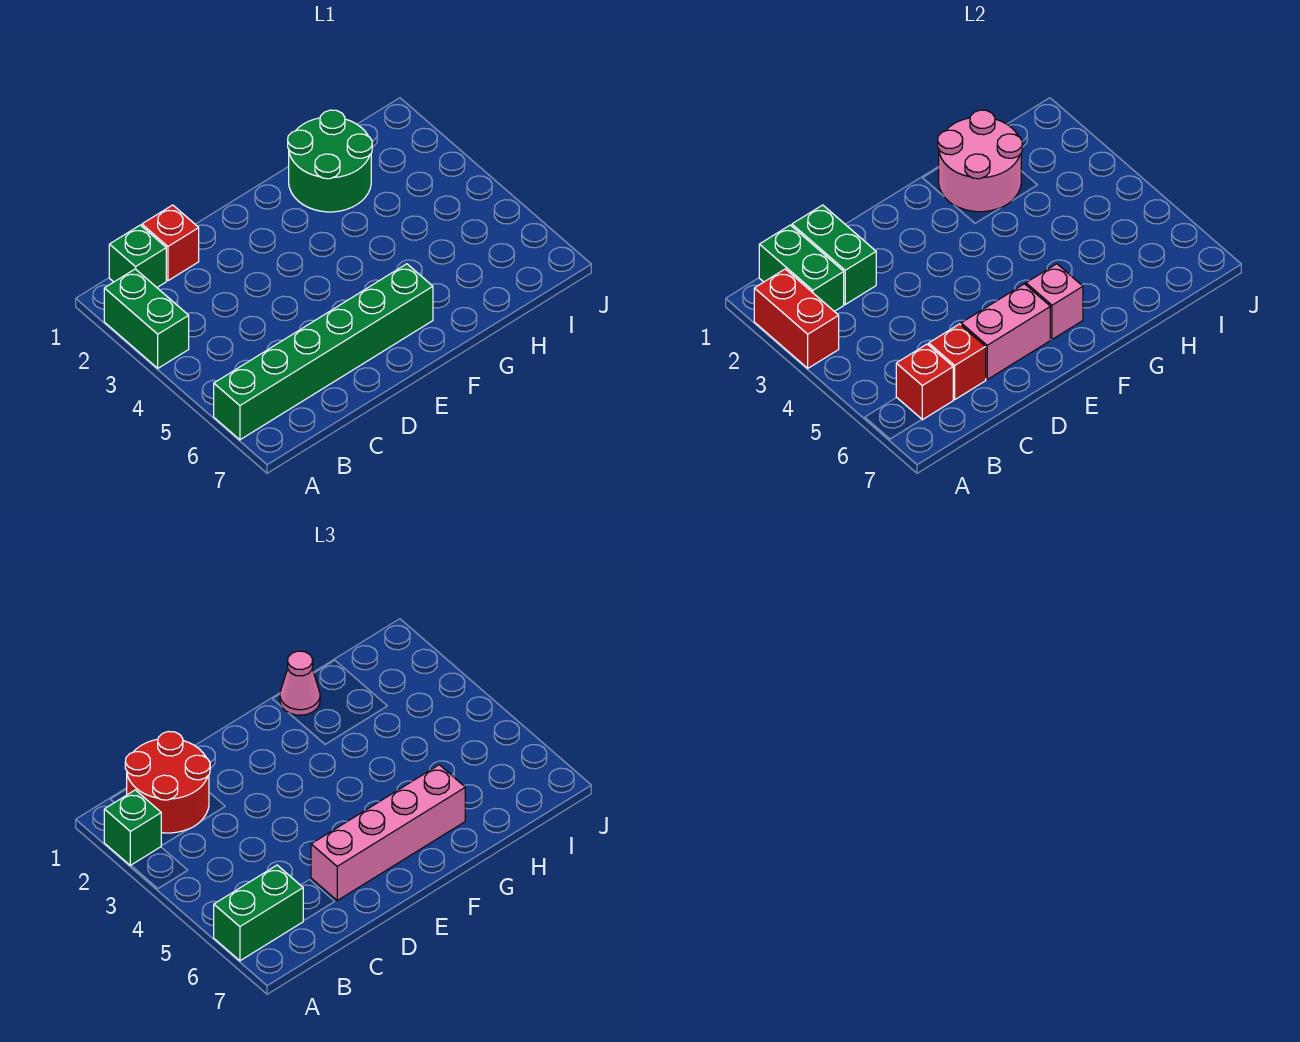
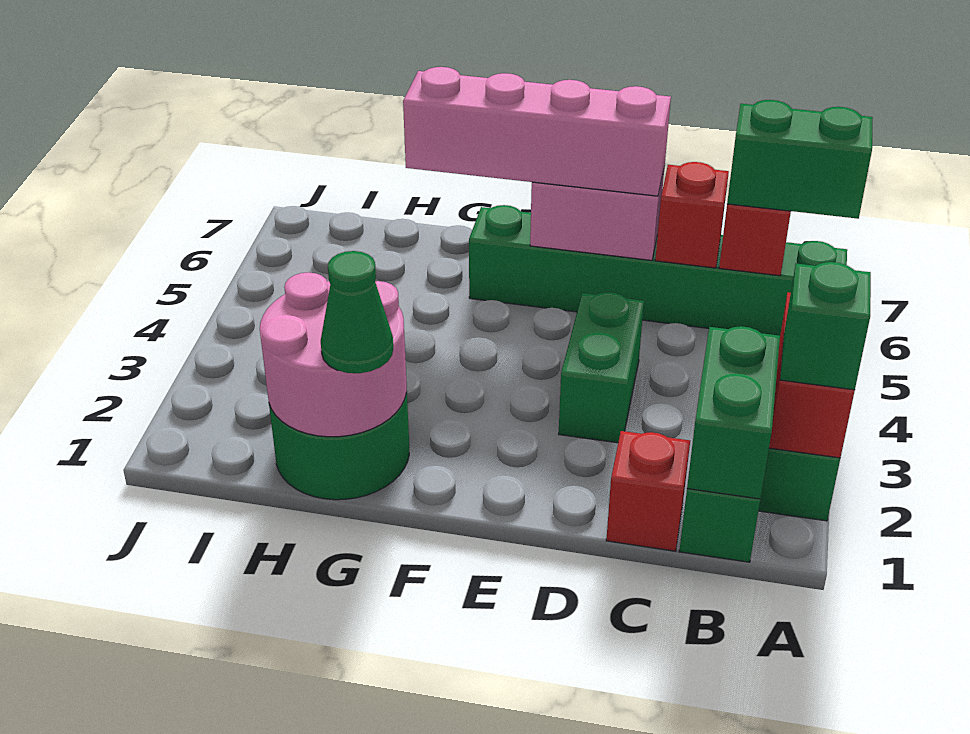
red 2x2 round brick [125,732,210,833] -> none
green 1x2 brick [792,205,876,304] -> green 1x2 brick moved to [559,292,644,443]
pink 1x1 brick [1026,264,1083,339] -> none
pink 1x1 cone [280,651,320,715] -> green 1x1 cone [321,251,393,373]

